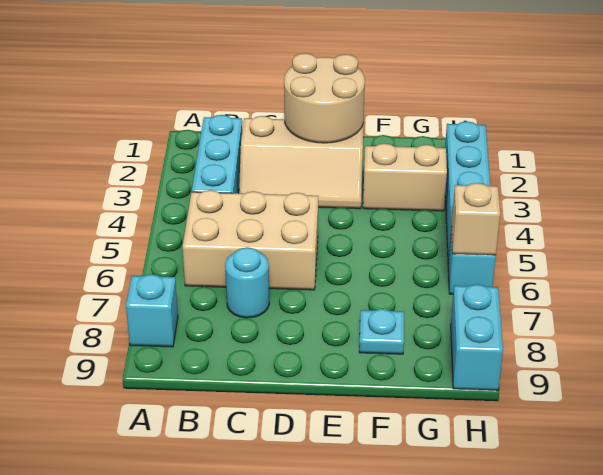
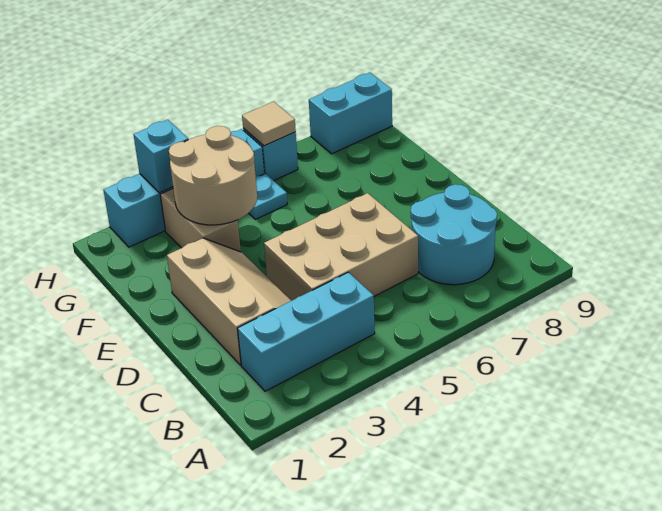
cyan 1x1 brick [126,274,178,347] -> cyan 1x1 brick moved to [134,120,188,193]
tan 2x3 brick [183,190,318,290] -> tan 2x3 brick turned to [264,193,418,301]
cyan 1x1 round brick [225,247,269,318] -> cyan 2x2 round brick [411,184,497,285]
tan 2x2 round brick [284,53,365,143] -> tan 2x2 round brick moved to [169,126,257,225]
cyan 1x1 plate [359,309,404,354] -> cyan 1x1 plate moved to [249,174,287,219]
tan 1x1 brick [451,183,500,255] -> tan 1x1 tile [242,102,296,146]

